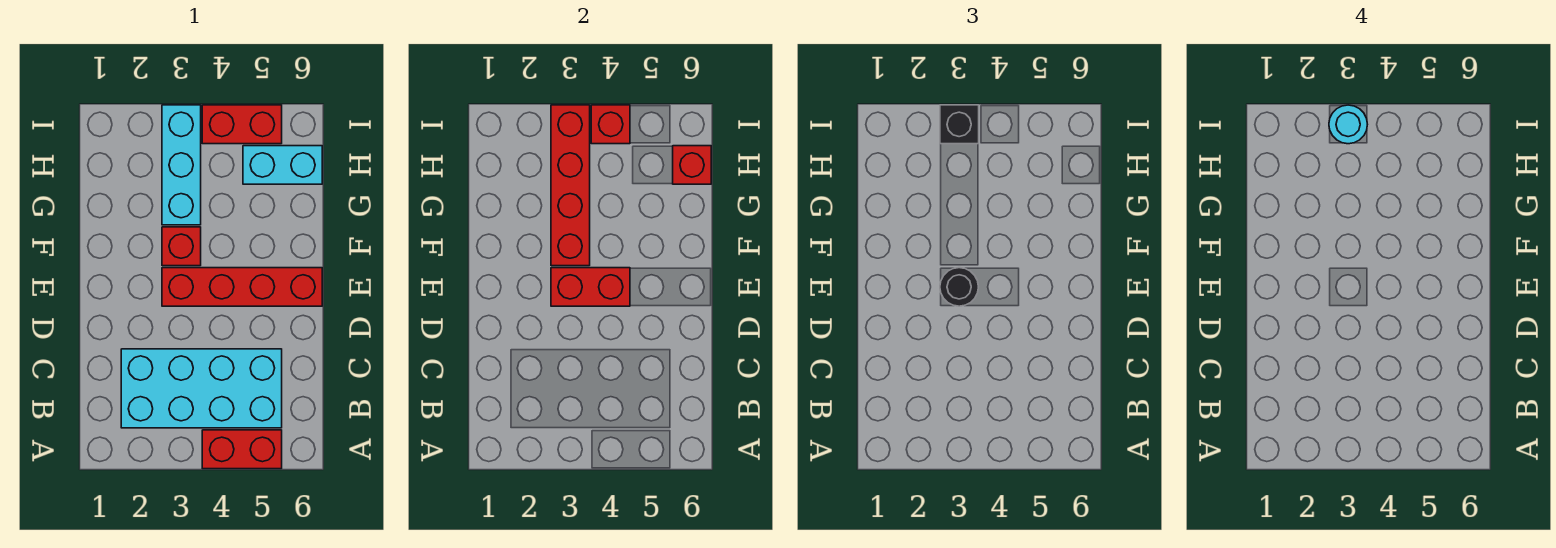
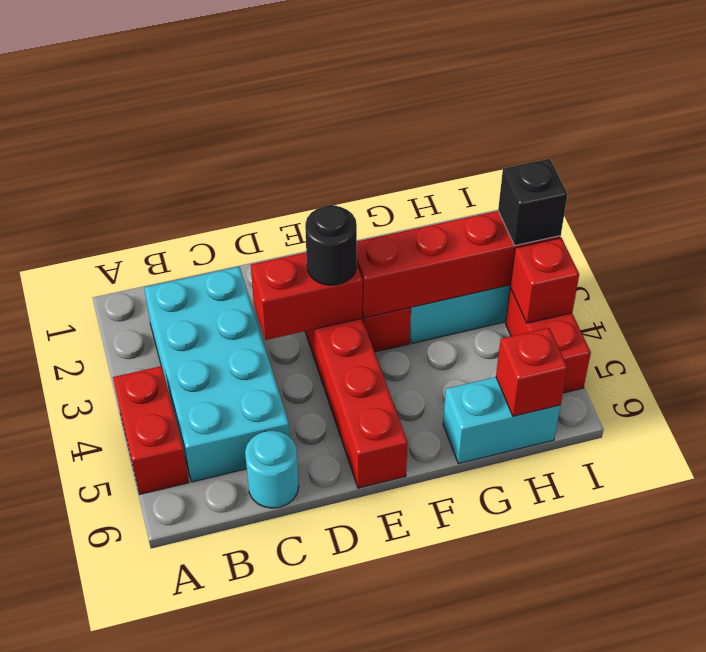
red 1x2 brick [551,268,630,306] -> red 1x2 brick turned to [251,253,363,340]
cyan 1x2 brick [243,146,322,184] -> cyan 1x2 brick turned to [443,377,561,464]
cyan 1x1 round brick [1329,105,1367,144] -> cyan 1x1 round brick moved to [245,431,299,508]

